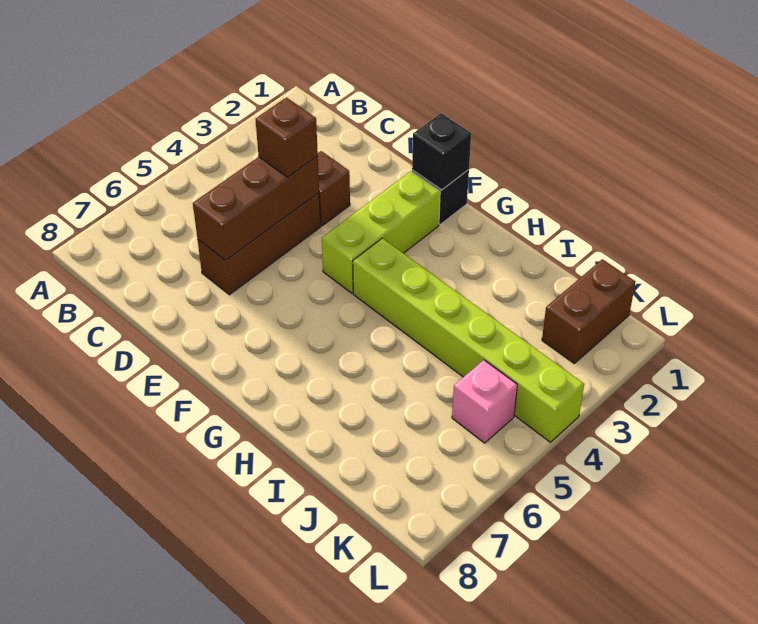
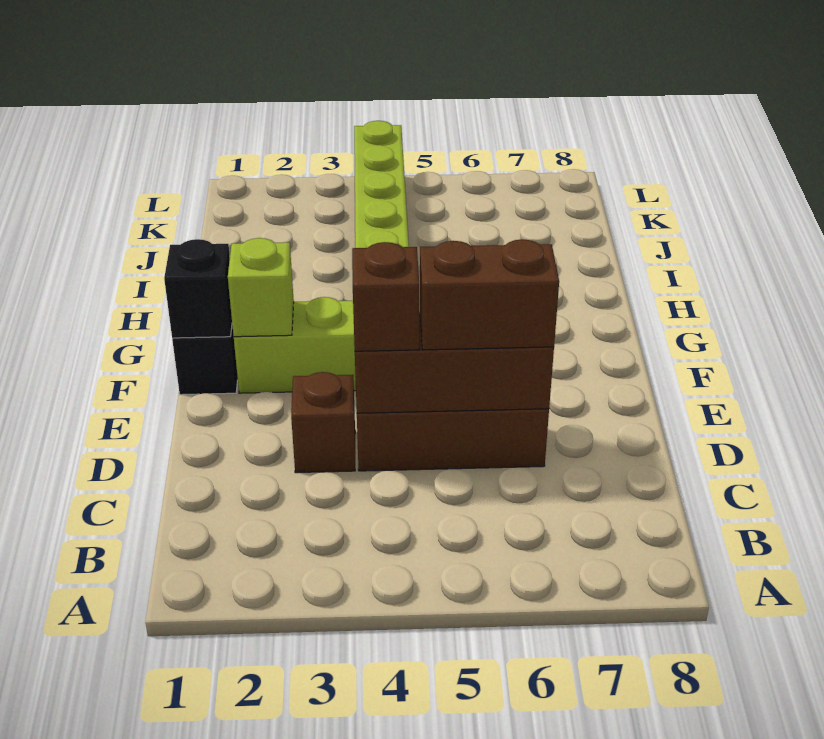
none -> lime 1x1 brick [228,238,294,337]
brown 1x2 brick [542,259,635,363] -> brown 1x2 brick moved to [420,239,559,350]
pink 1x1 brick [452,360,517,443] -> none

